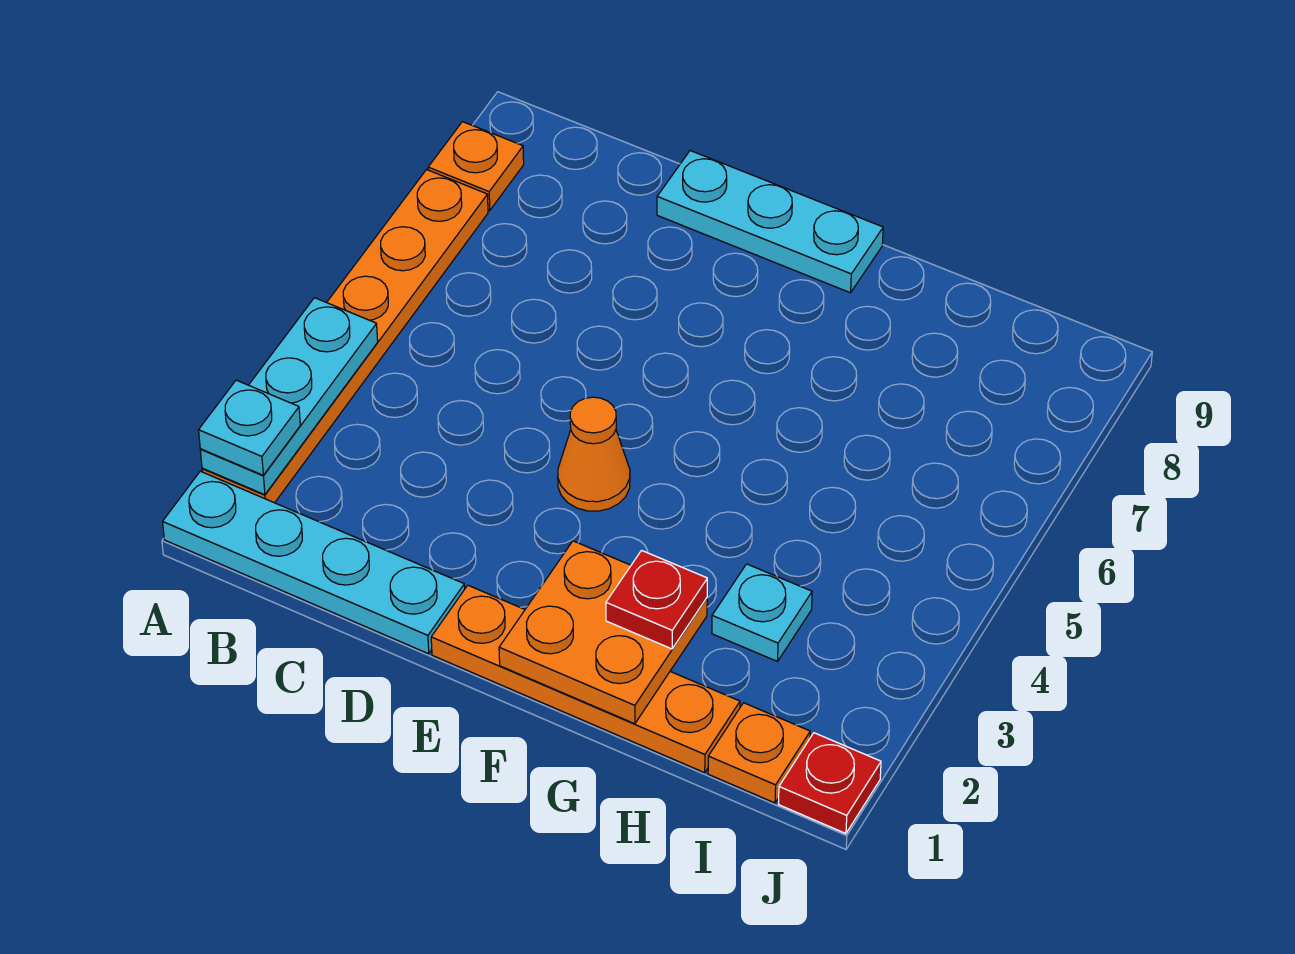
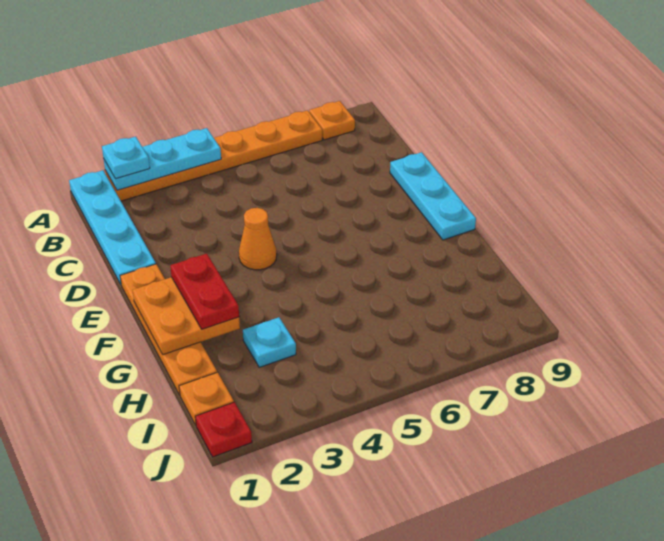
red 1x1 plate [606,550,707,649] -> red 1x2 plate [170,254,239,329]

